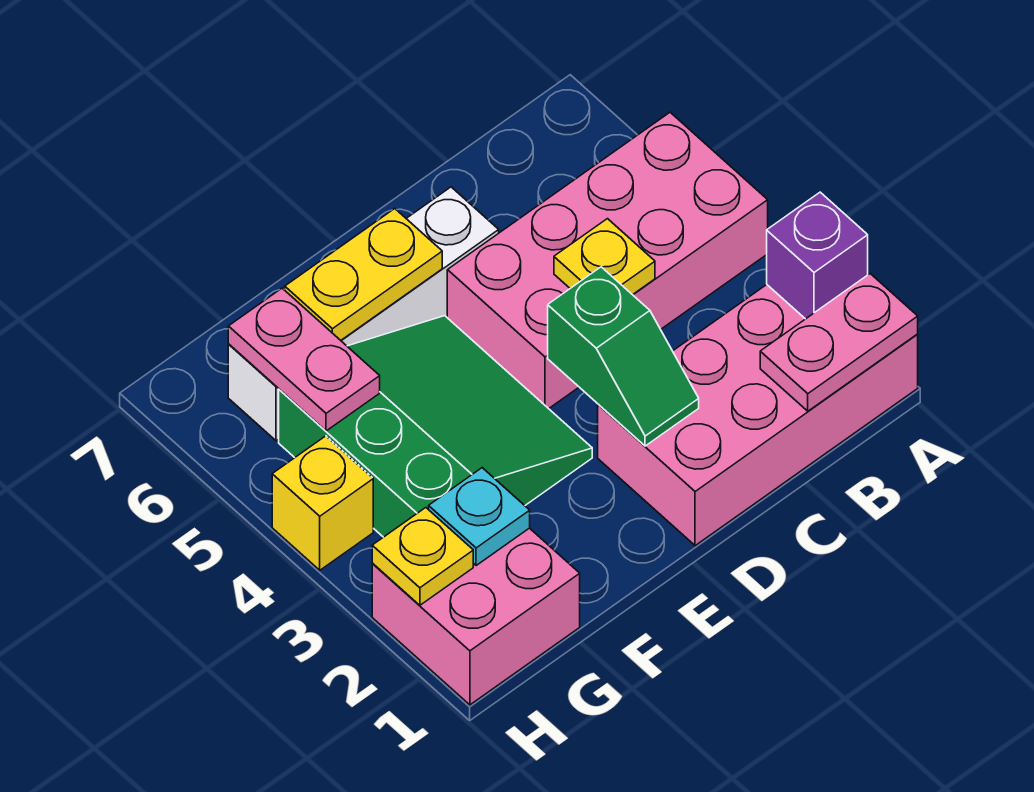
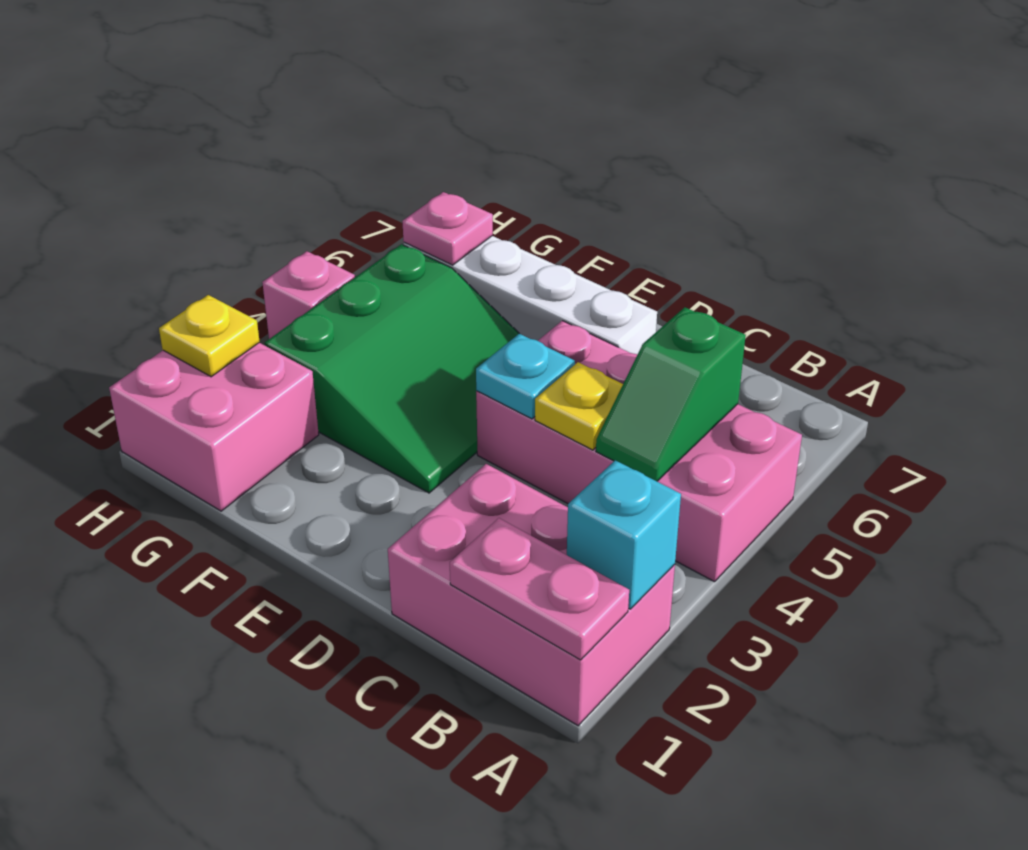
pink 2x4 brick [598,285,918,546] -> pink 2x3 brick [388,464,675,726]
purple 1x1 brick [767,192,868,319] -> cyan 1x1 brick [567,460,681,609]
green 1x2 slope [548,267,699,446] -> green 1x2 slope moved to [596,307,746,481]
yellow 1x2 plate [285,209,442,340] -> none
cyan 1x1 plate [429,468,530,566] -> cyan 1x1 plate moved to [476,334,575,419]
pink 1x2 plate [228,288,380,431] -> pink 1x1 plate [402,192,493,265]
yellow 1x1 brick [272,436,373,570] -> pink 1x1 brick [262,251,355,339]

